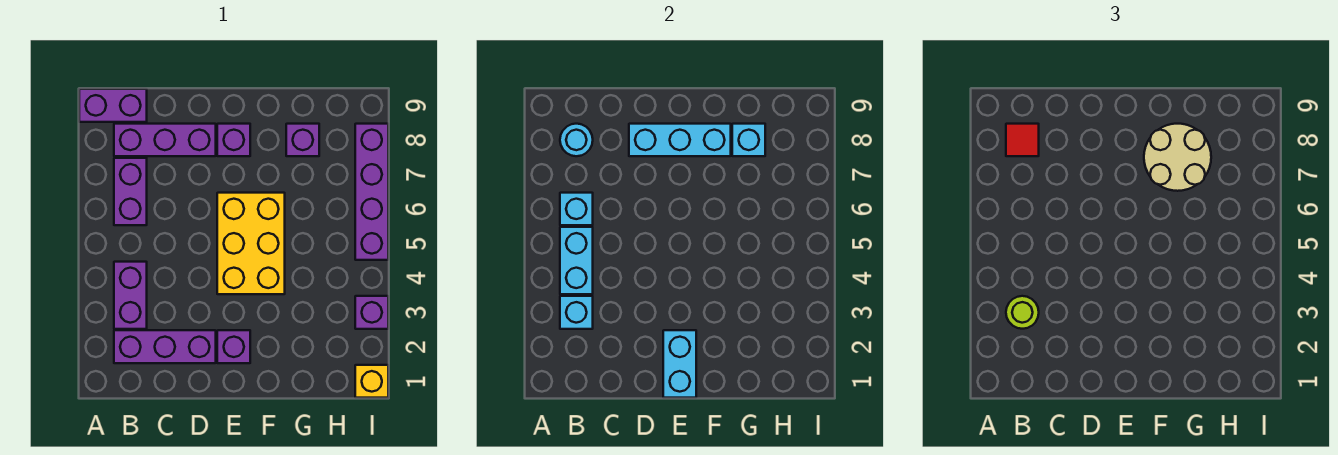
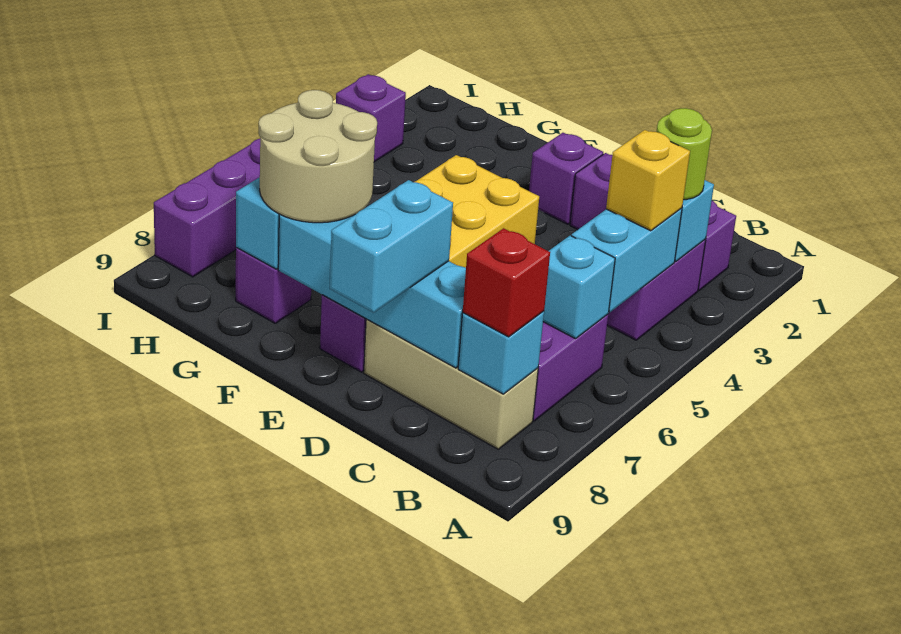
purple 1x2 brick [79,89,147,122] -> none
purple 1x3 brick [114,124,216,156] -> tan 1x3 brick [364,320,538,449]
cyan 1x1 round brick [560,124,593,156] -> cyan 1x1 brick [458,311,544,394]
red 1x1 tile [1006,124,1039,156] -> red 1x1 brick [463,228,550,337]
cyan 1x3 brick [629,124,731,156] -> cyan 1x4 brick [278,215,466,368]
cyan 1x2 brick [663,330,696,398] -> cyan 1x2 brick moved to [330,180,453,313]
yellow 1x1 brick [355,365,388,398] -> yellow 1x1 brick moved to [606,130,690,231]

